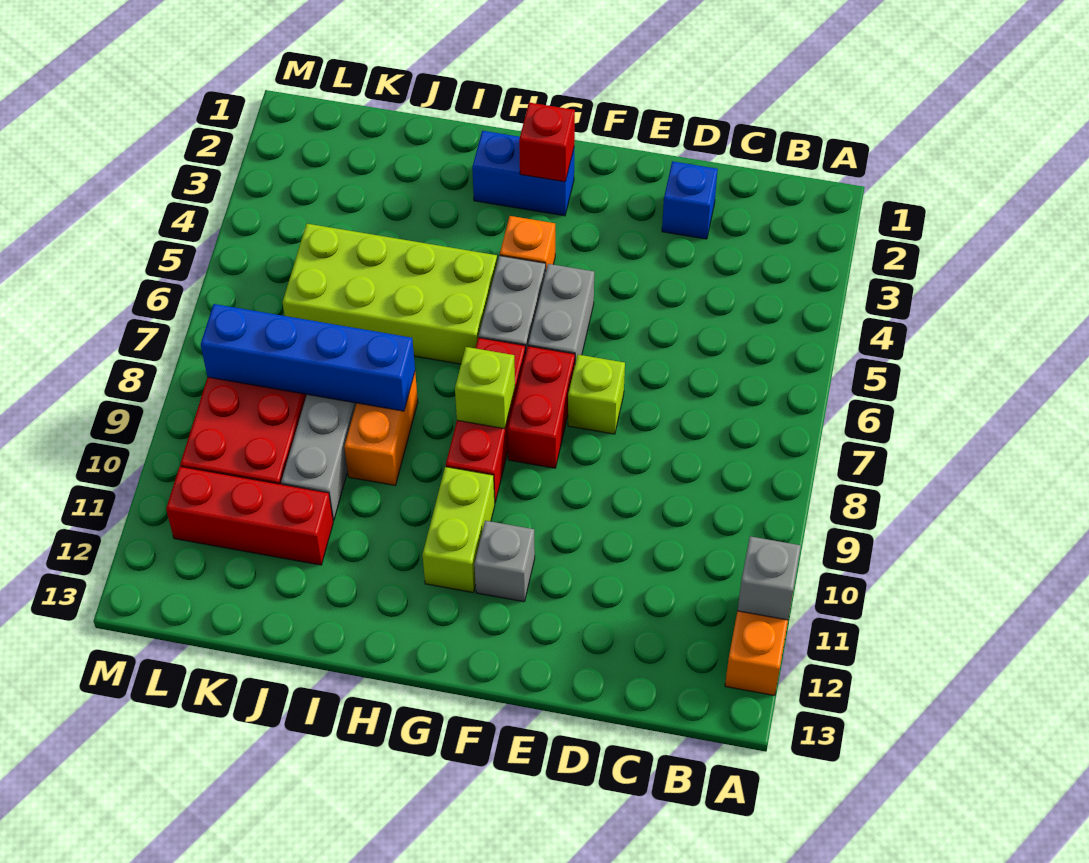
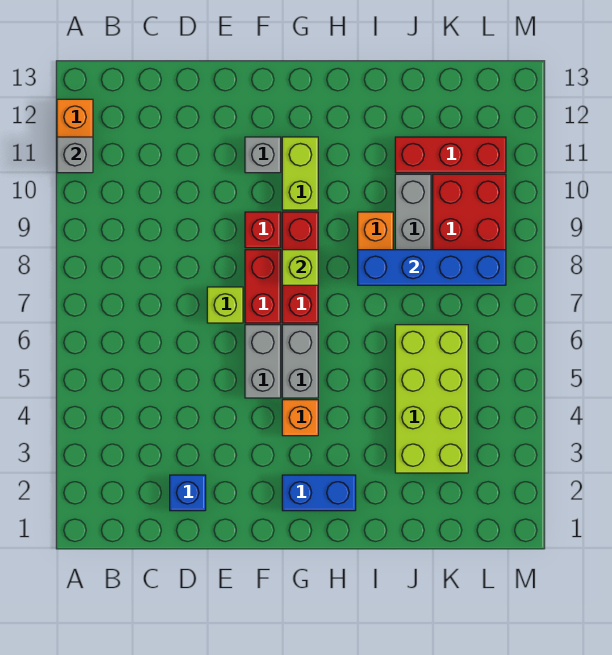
red 1x1 brick [519,103,575,182] -> red 1x1 brick moved to [245,212,281,248]
lime 2x4 brick [283,224,497,364] -> lime 2x4 brick turned to [395,325,468,473]

